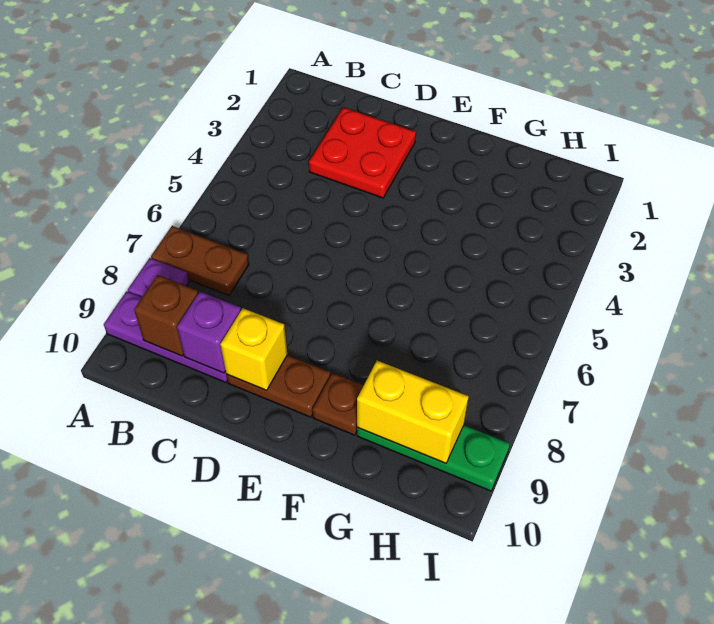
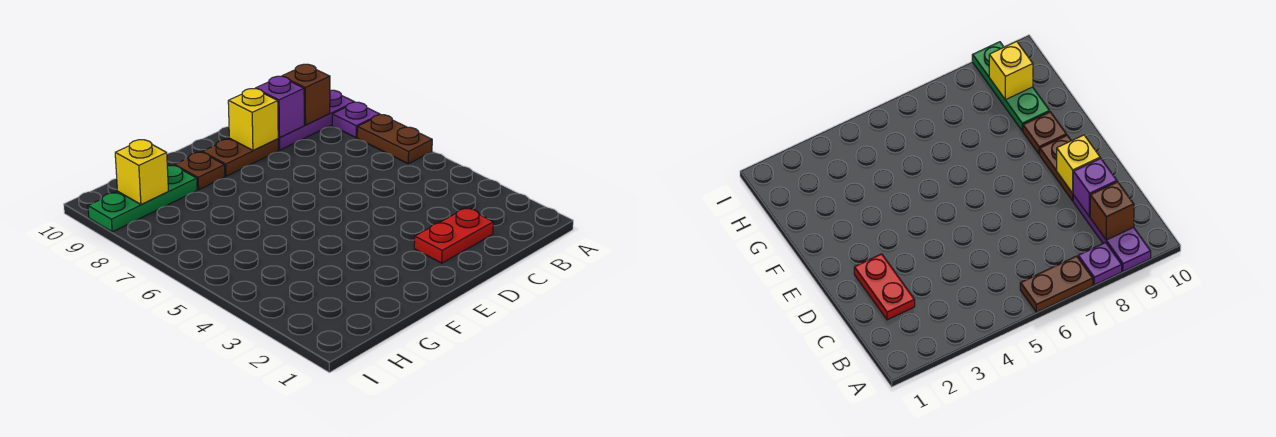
brown 1x2 plate [151,226,249,295] -> brown 1x2 plate turned to [357,115,432,164]
red 2x2 plate [309,107,416,198] -> red 1x2 plate [414,208,493,263]
yellow 1x2 brick [357,361,469,463] -> yellow 1x1 brick [115,140,168,204]

